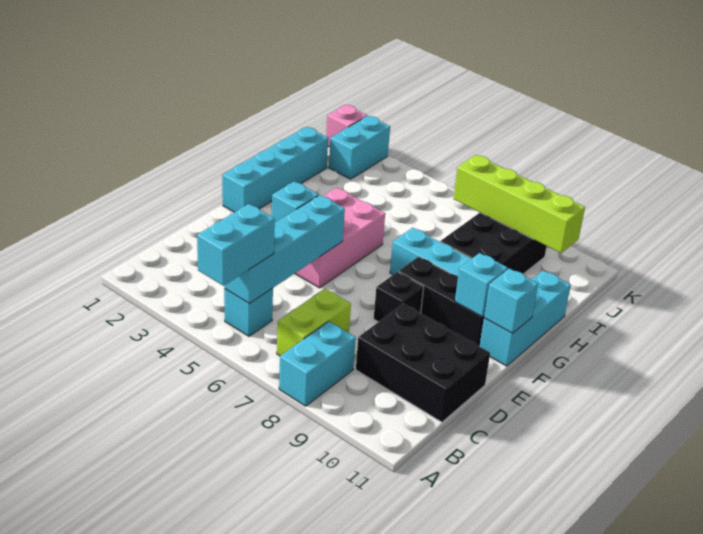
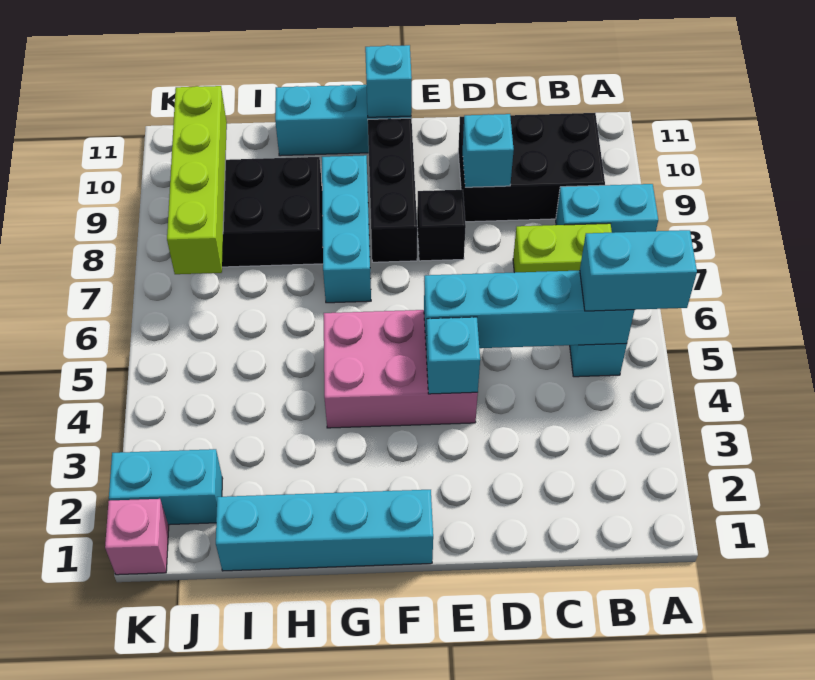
black 2x3 brick [356,304,490,422] -> black 2x3 brick turned to [458,113,605,222]
cyan 1x1 brick [455,253,508,317] -> cyan 1x1 brick moved to [463,114,514,187]

